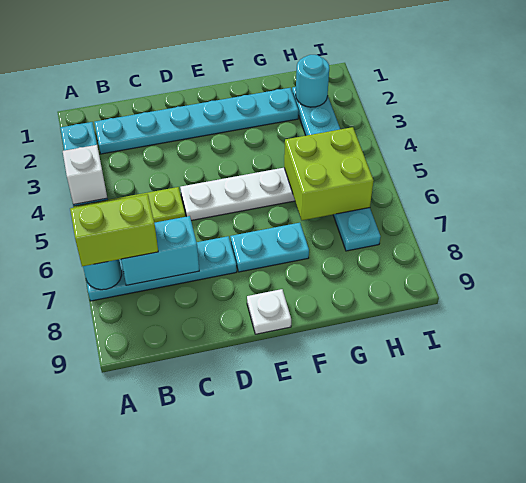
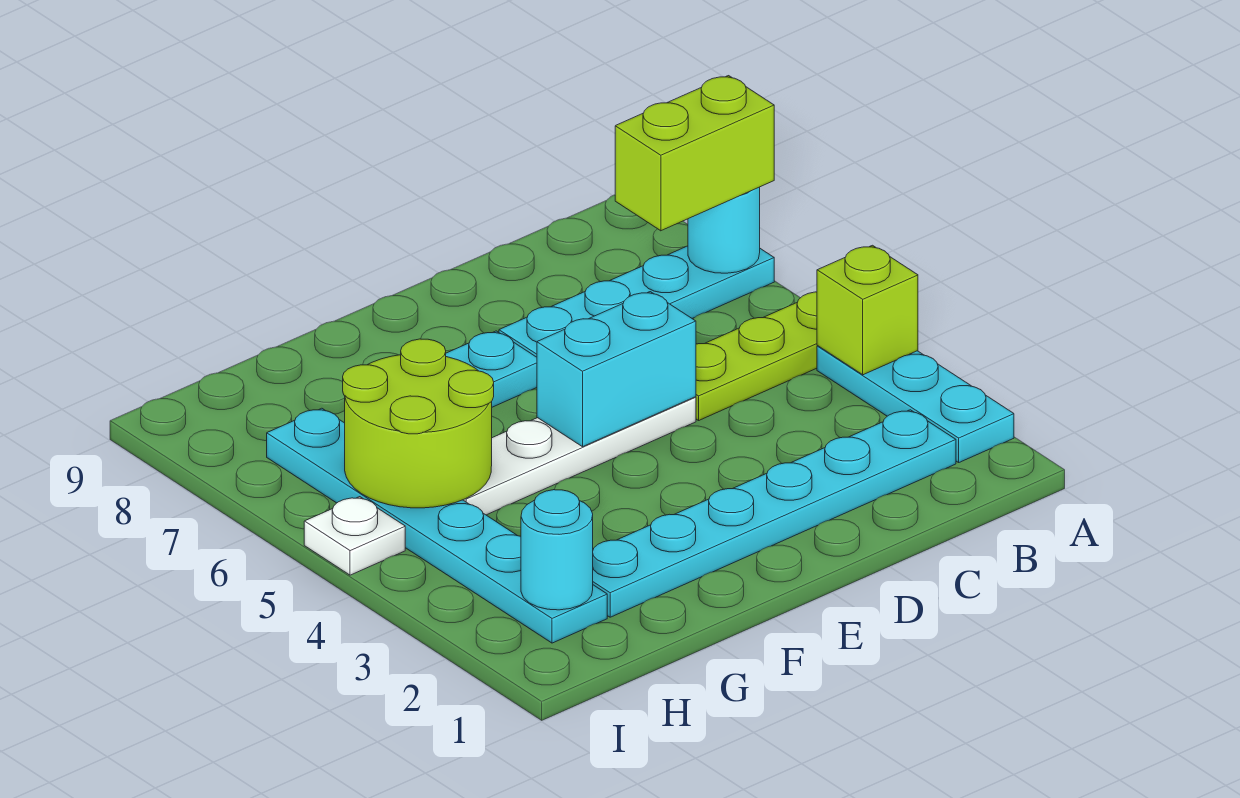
white 1x1 brick [63,145,107,204] -> lime 1x1 brick [817,245,918,375]
cyan 1x2 brick [121,216,199,285] -> cyan 1x2 brick moved to [537,292,696,447]
white 1x1 plate [247,289,291,334] -> white 1x1 plate moved to [304,497,405,575]
lime 2x2 brick [284,127,374,220] -> lime 2x2 round brick [343,339,494,508]

